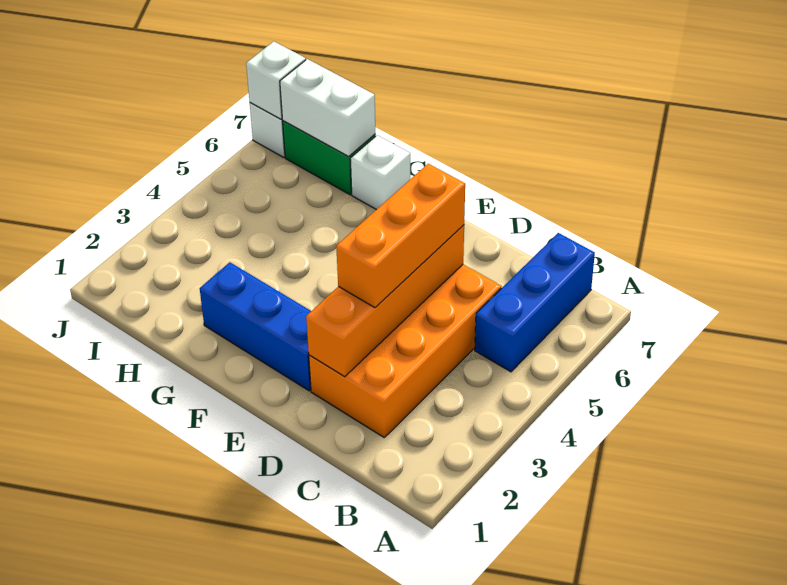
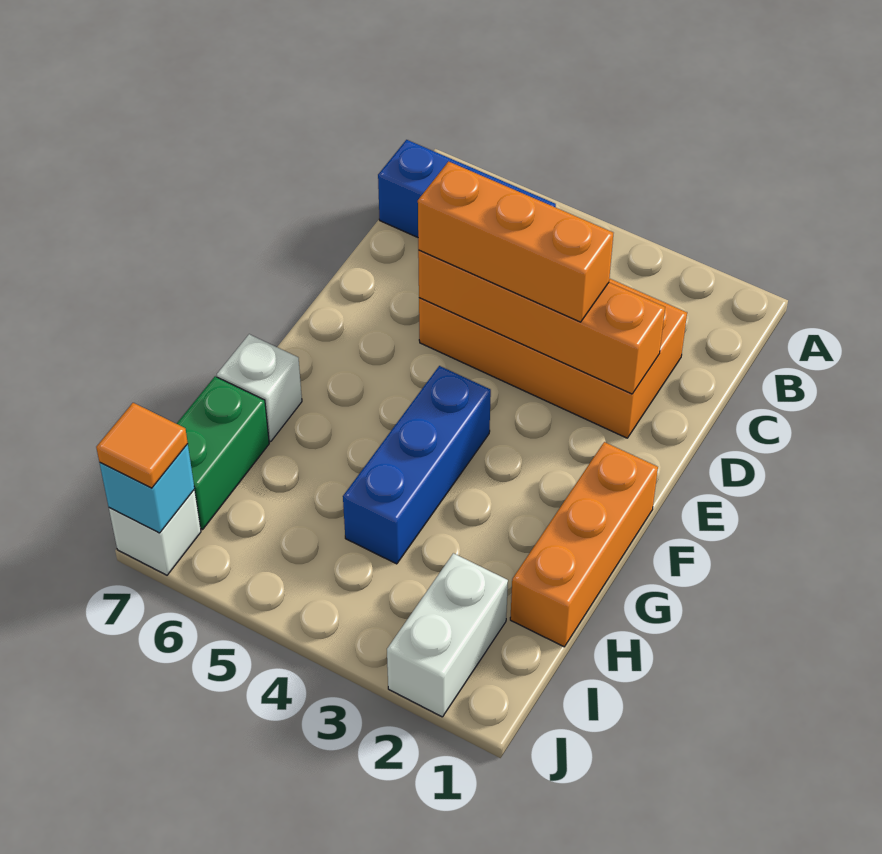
blue 1x3 brick [200,262,311,391] -> blue 1x3 brick moved to [343,366,491,564]
none -> orange 1x3 brick [510,442,658,647]
white 1x2 brick [280,59,375,157] -> white 1x2 brick moved to [387,553,508,717]
white 1x1 brick [246,41,306,119] -> cyan 1x1 brick [100,444,195,533]
none -> orange 1x1 tile [96,403,188,488]

